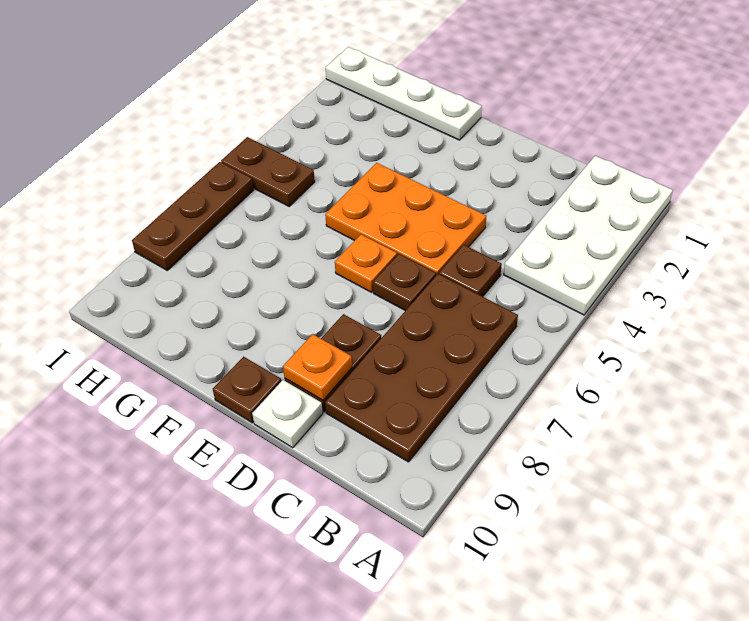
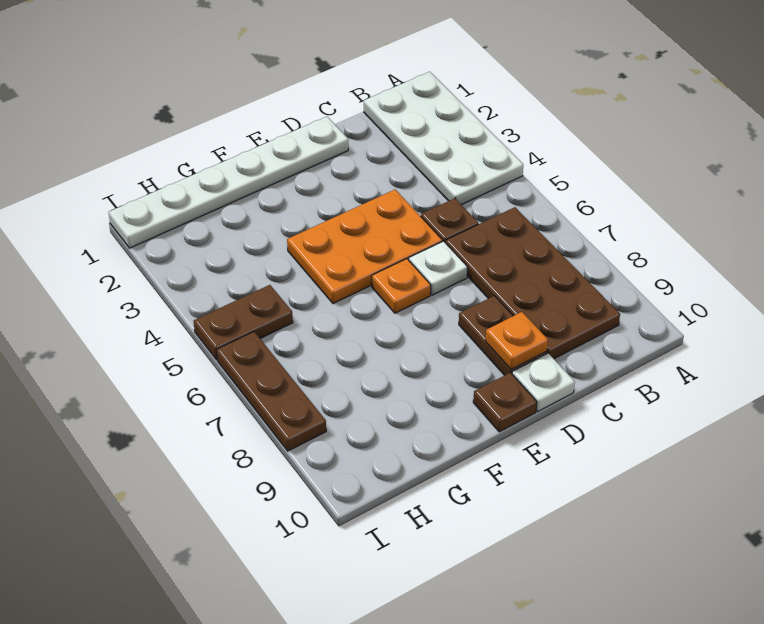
brown 1x1 plate [373,254,436,311] -> white 1x1 plate [409,241,467,295]
white 1x4 plate [326,47,482,140] -> white 1x6 plate [108,117,348,248]

